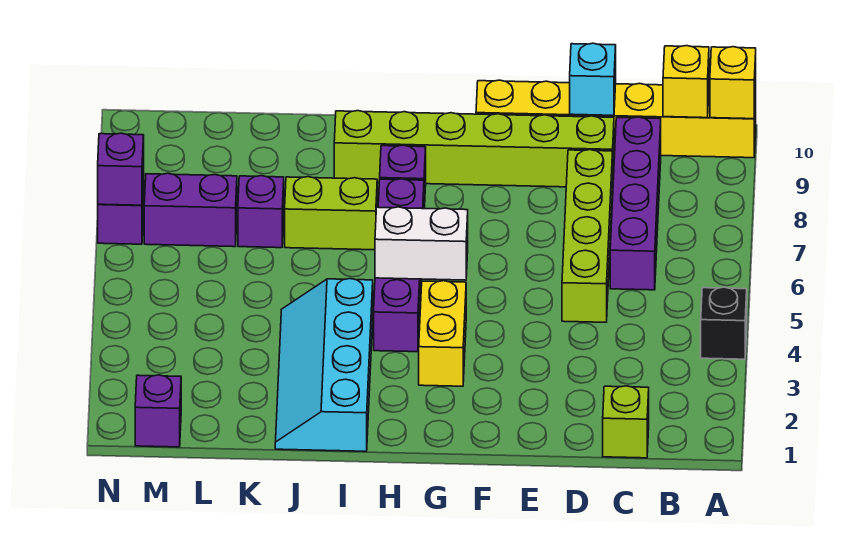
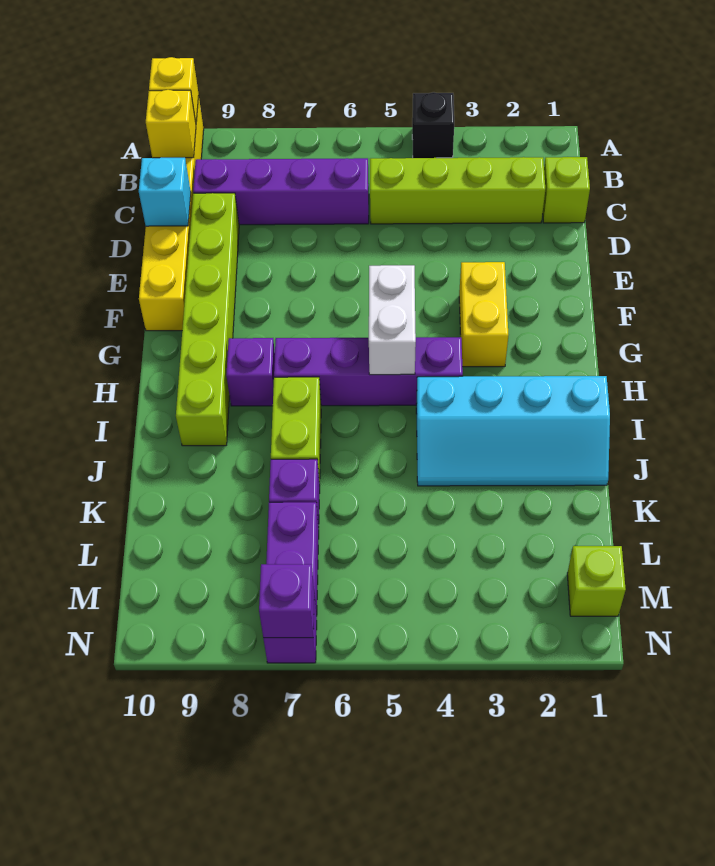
lime 1x4 brick [562,150,613,322] -> lime 1x4 brick moved to [370,157,545,224]
yellow 1x2 brick [419,281,466,386] -> yellow 1x2 brick turned to [459,262,508,367]
purple 1x1 brick [135,375,181,447] -> lime 1x1 brick [567,546,626,616]

